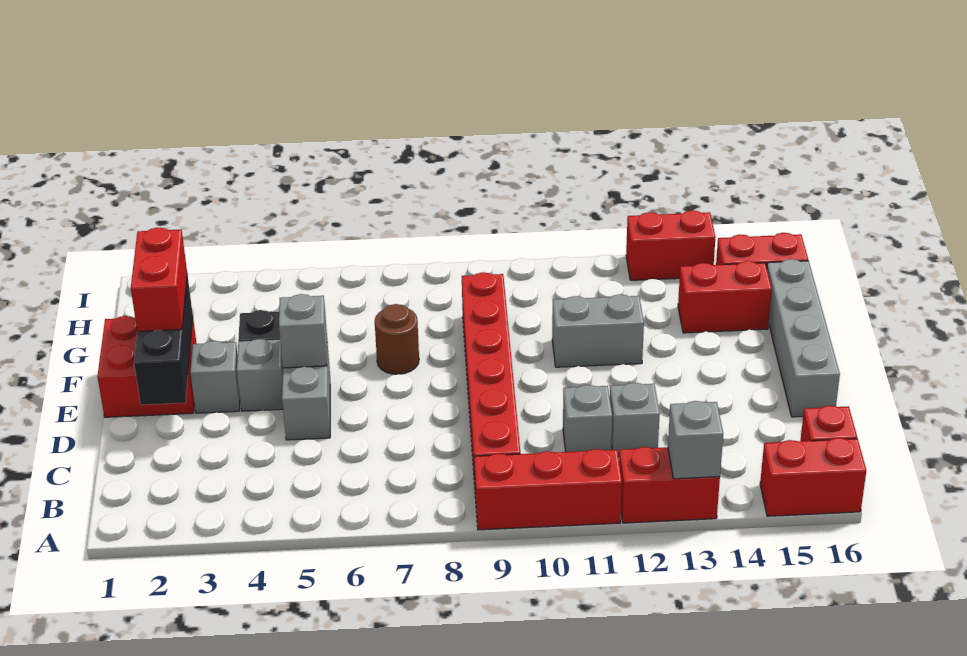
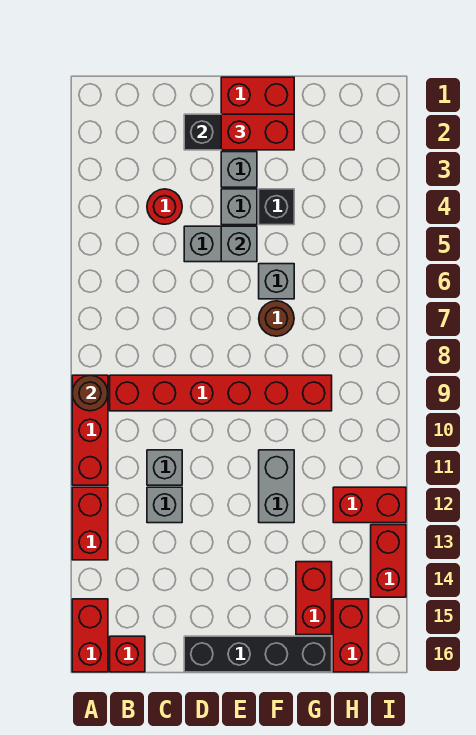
none -> brown 1x1 round brick [72,375,108,411]
grey 1x1 brick [668,401,723,479] -> grey 1x1 brick moved to [259,264,294,299]
none -> red 1x1 round brick [147,189,182,224]
grey 1x4 brick [767,259,840,417] -> black 1x4 brick [184,636,332,672]
none -> red 1x2 brick [333,487,406,523]

